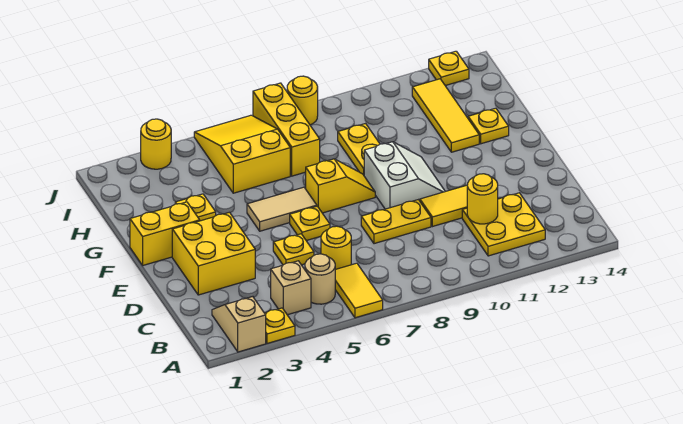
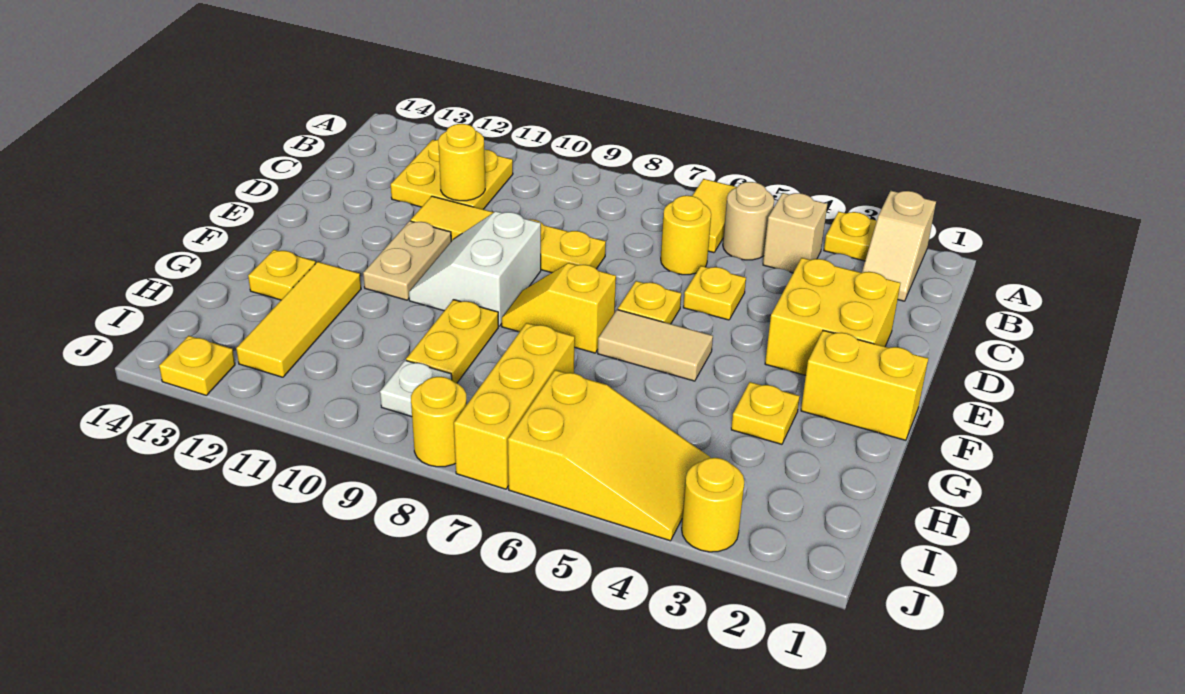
none -> tan 1x2 plate [363,221,451,300]
yellow 2x3 slope [194,115,290,193] -> yellow 2x3 slope turned to [508,370,710,541]
none -> white 1x1 plate [380,360,452,417]

